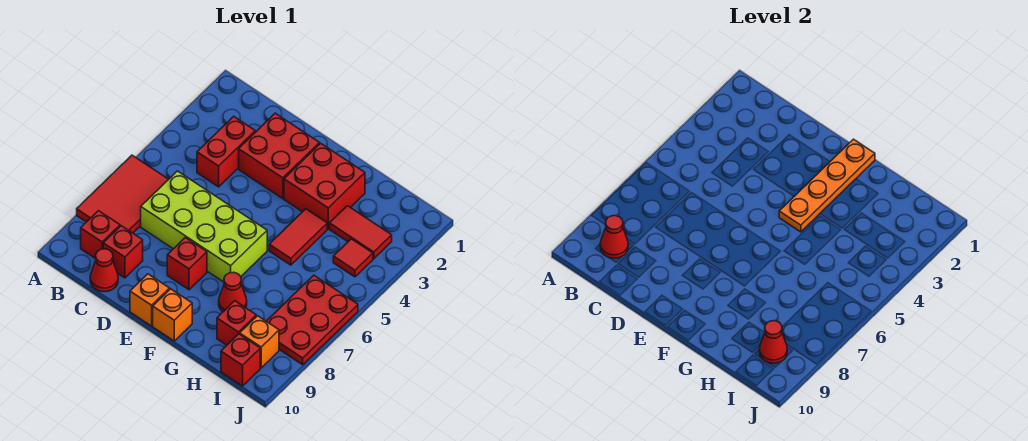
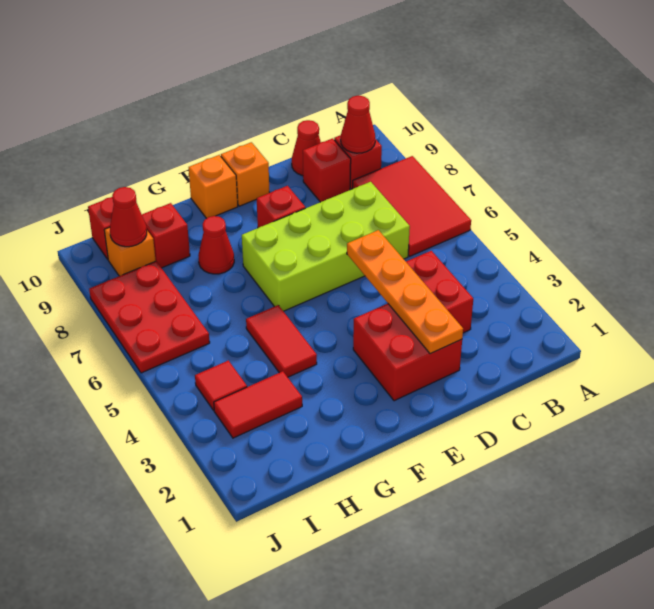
orange 1x4 plate [779,139,875,232] -> orange 1x4 plate moved to [347,230,463,354]
red 2x2 brick [284,143,365,229] -> none

